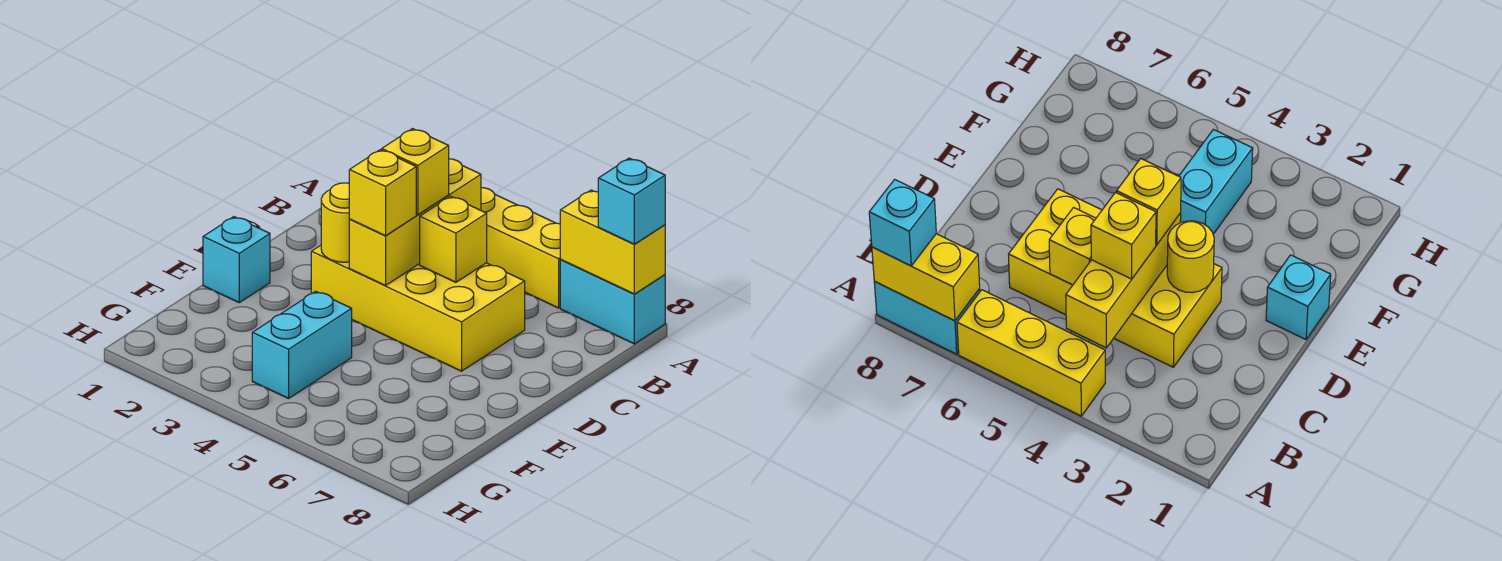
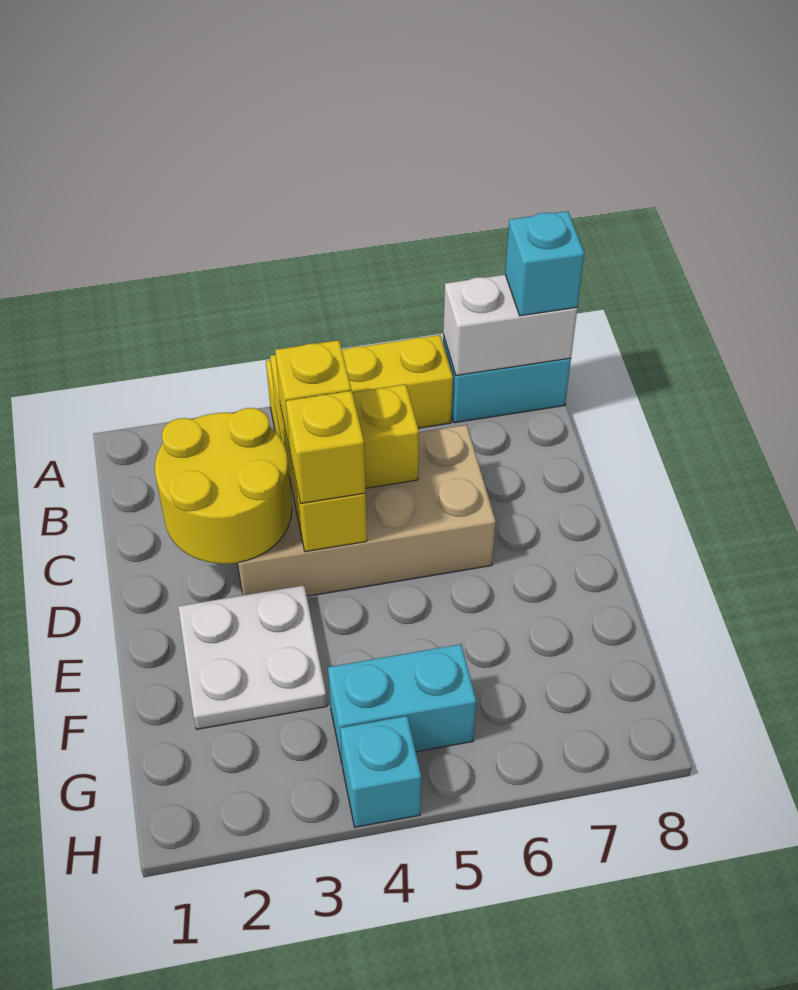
yellow 1x2 brick [560,190,665,294] -> white 1x2 brick [443,275,577,376]
yellow 2x4 brick [311,245,525,371] -> tan 2x4 brick [237,425,496,596]
yellow 1x1 round brick [321,183,350,262] -> yellow 2x2 round brick [155,408,292,564]
cyan 1x1 brick [203,217,270,303] -> cyan 1x1 brick moved to [340,716,421,827]
none -> white 2x2 plate [178,585,327,729]
cyan 1x2 brick [252,291,352,399] -> cyan 1x2 brick turned to [328,644,476,763]

